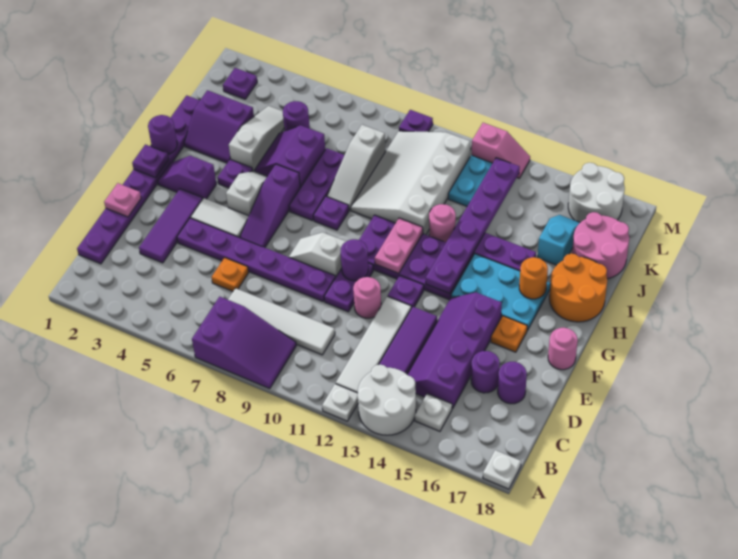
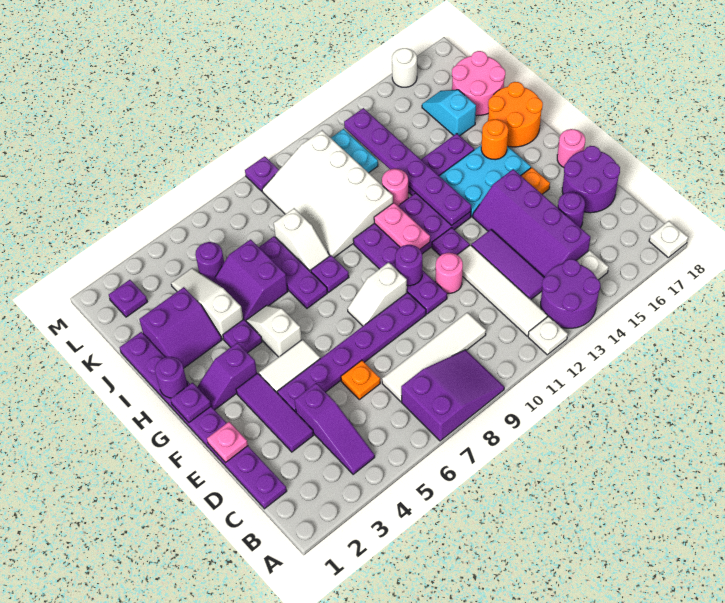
white 2x2 round brick [357,364,416,435] -> purple 2x2 round brick [541,259,600,328]
purple 1x1 round brick [498,362,527,404] -> purple 2x2 round brick [562,146,620,213]
purple 1x3 slope [240,164,300,248] -> purple 1x3 slope moved to [294,383,375,474]
white 1x3 slope [327,125,385,210] -> white 1x2 slope [274,208,330,272]
white 2x2 round brick [568,163,625,222] -> white 1x1 round brick [392,48,417,87]
pink 1x2 slope [472,123,530,178] -> none

